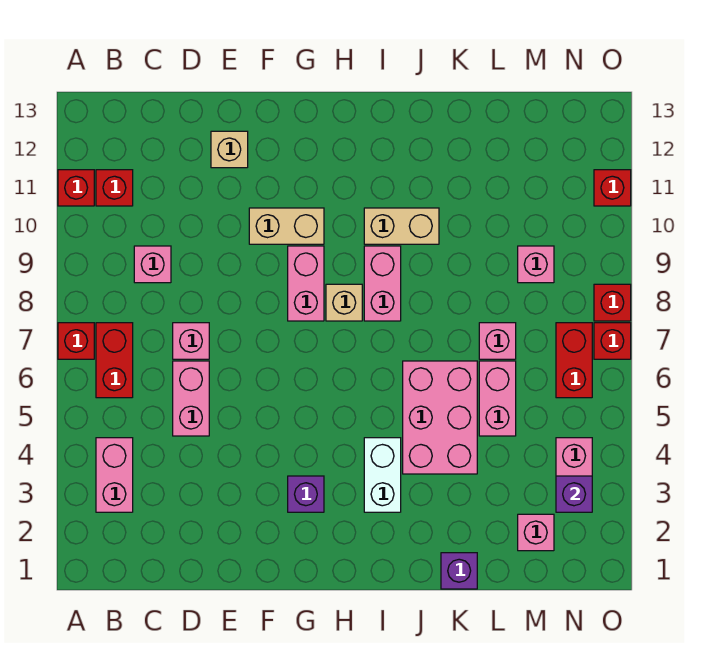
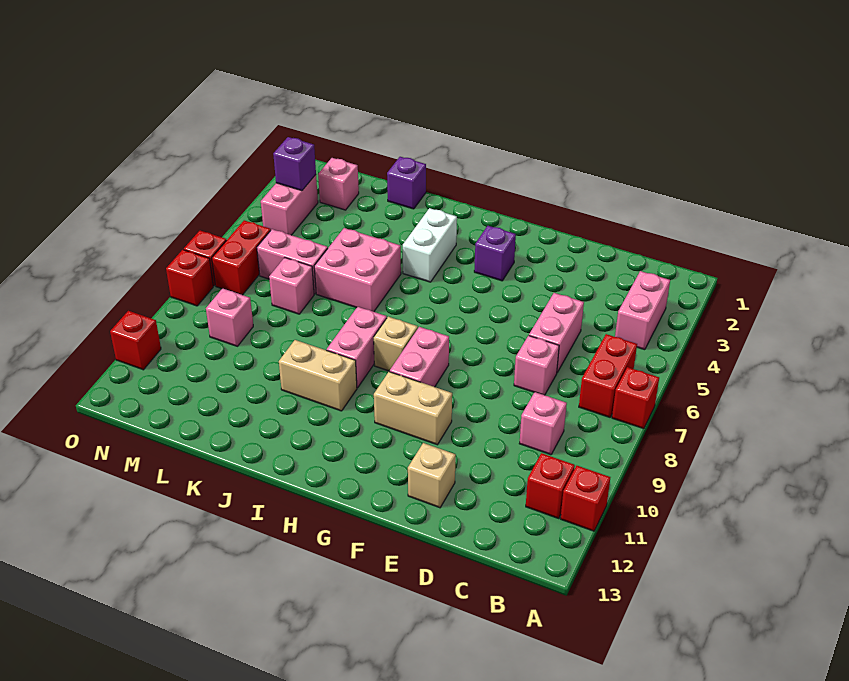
pink 2x3 brick [403,361,477,474] -> pink 2x2 brick [314,228,401,312]
pink 1x2 brick [479,361,516,436] -> pink 1x2 brick turned to [257,229,328,294]

